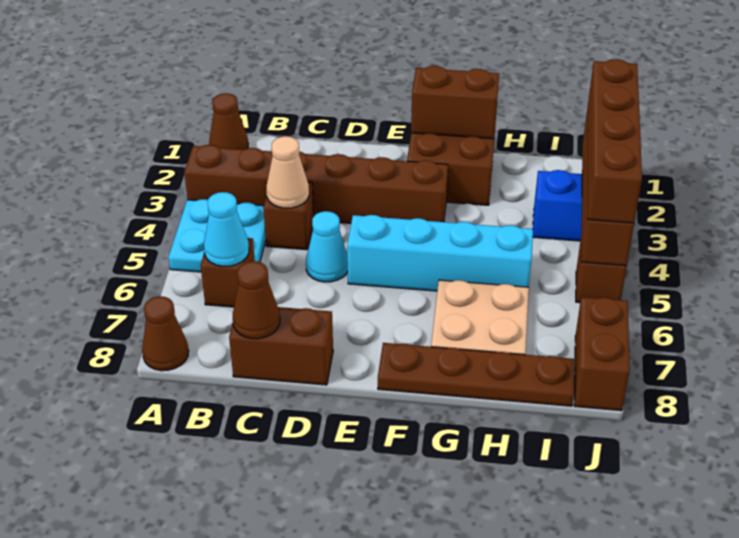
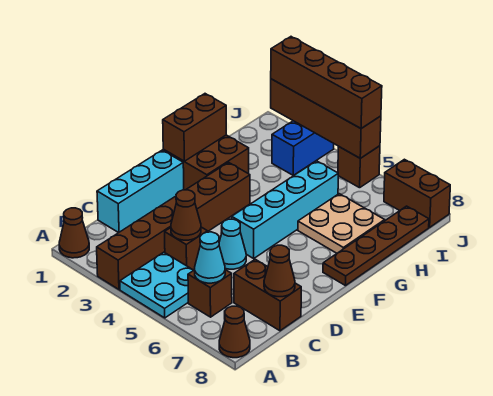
none -> cyan 1x3 brick [97,150,184,233]
tan 1x1 cone [266,136,309,208] -> brown 1x1 cone [171,190,201,240]
brown 1x2 brick [229,307,333,385] -> brown 1x2 brick turned to [234,259,301,331]

